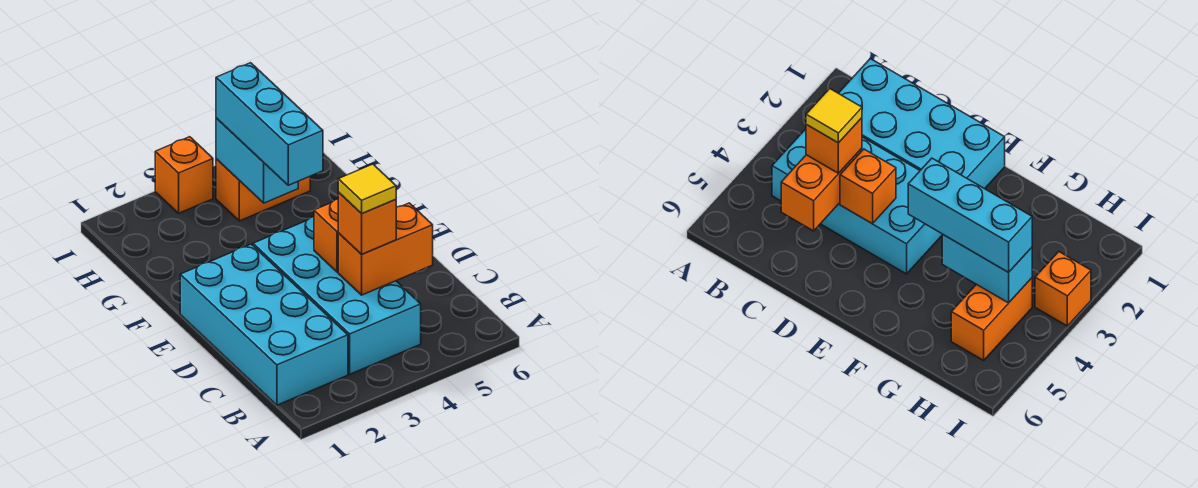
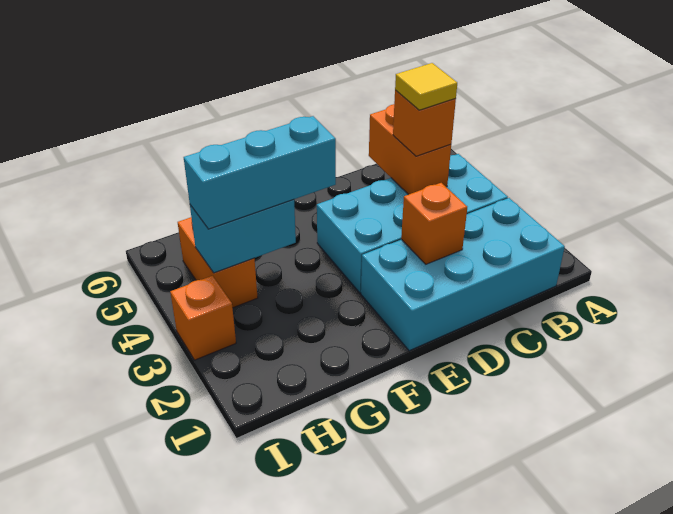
orange 1x1 brick [314,199,338,272] -> orange 1x1 brick moved to [401,183,467,264]

